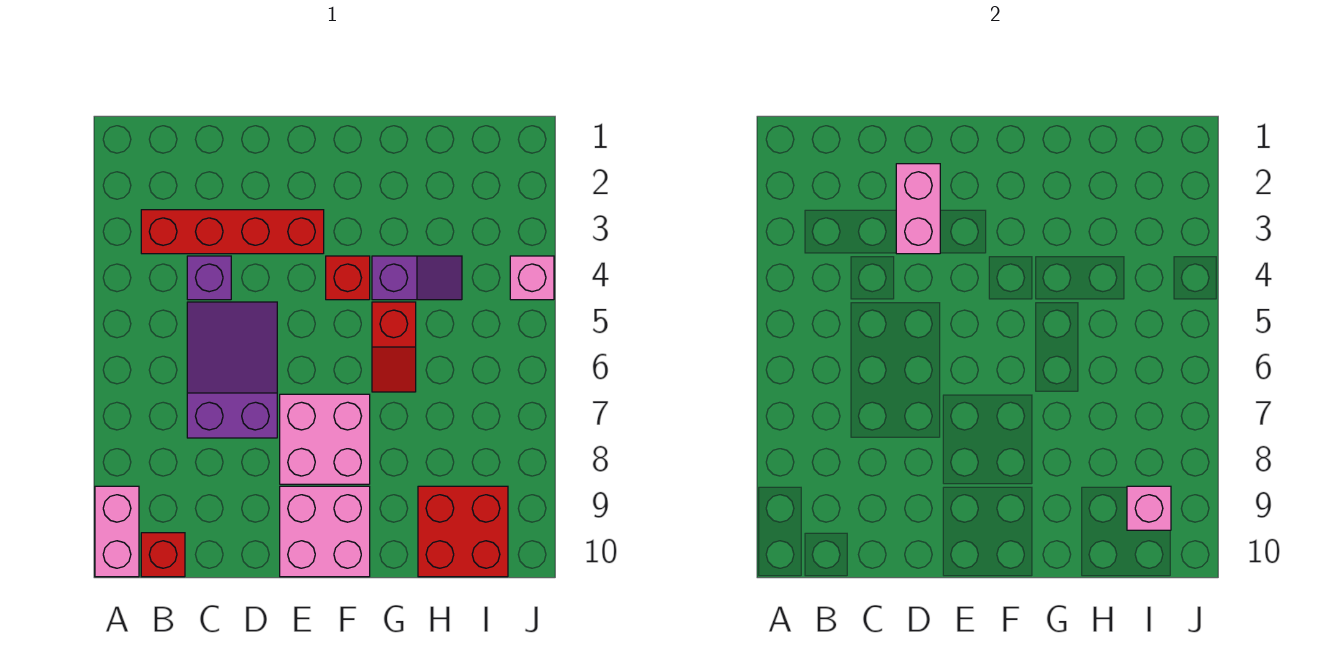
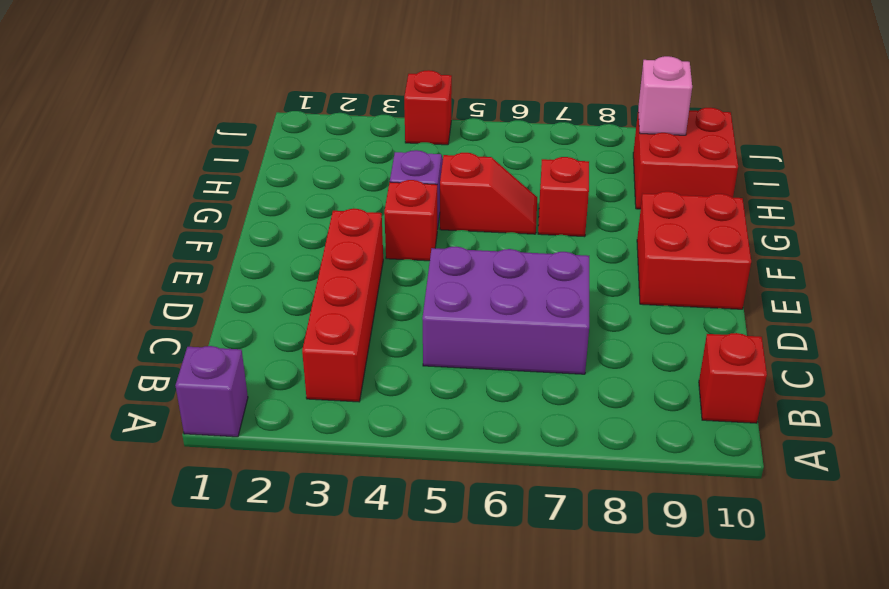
pink 1x2 brick [95,486,139,577] -> none
purple 1x1 brick [187,256,231,300] -> purple 1x1 brick moved to [175,346,248,437]
purple 2x3 slope [187,302,277,438] -> purple 2x3 brick [422,247,589,374]
pink 1x2 brick [896,164,940,254] -> none
pink 2x2 brick [280,394,370,484] -> none
pink 2x2 brick [280,486,370,577] -> red 2x2 brick [637,191,751,309]
none -> red 1x1 brick [538,157,589,237]
pink 1x1 brick [510,256,554,300] -> red 1x1 brick [404,70,452,145]

